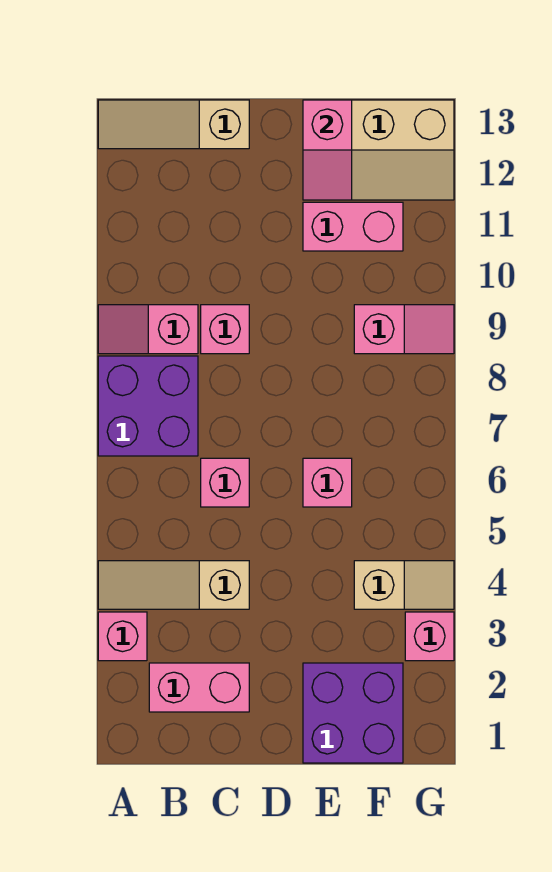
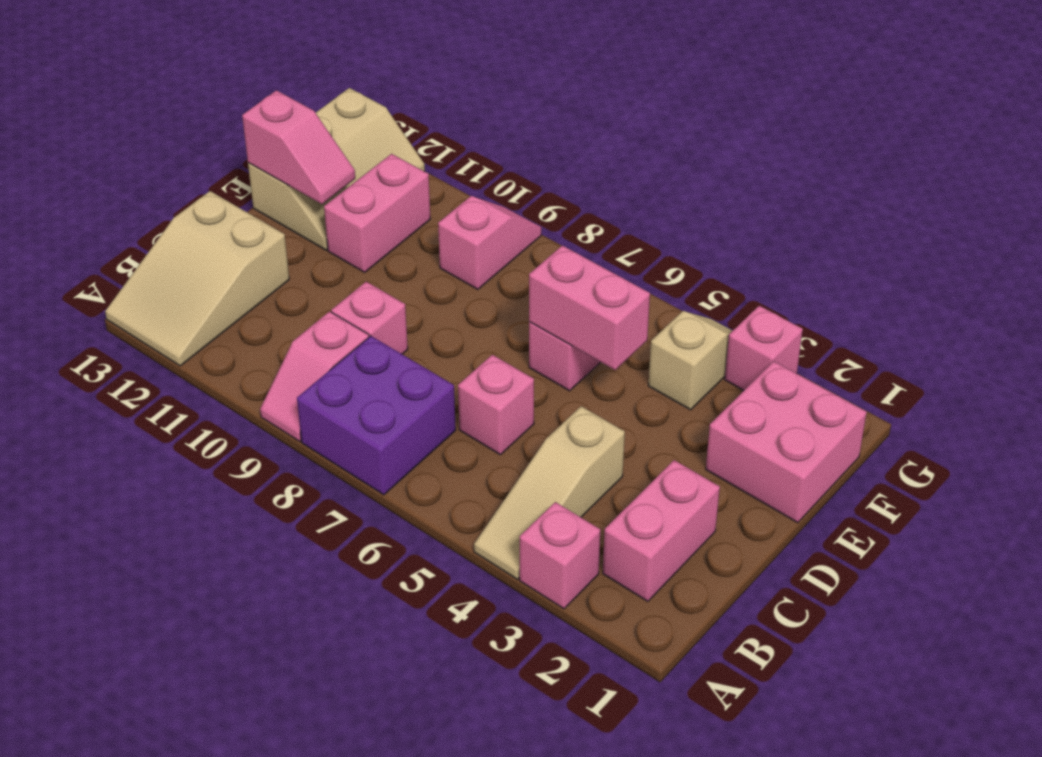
tan 1x3 slope [98,100,249,149] -> tan 2x3 slope [105,191,289,366]
purple 2x2 brick [303,663,403,763] -> pink 2x2 brick [706,361,867,523]
none -> pink 1x2 brick [529,245,650,370]

